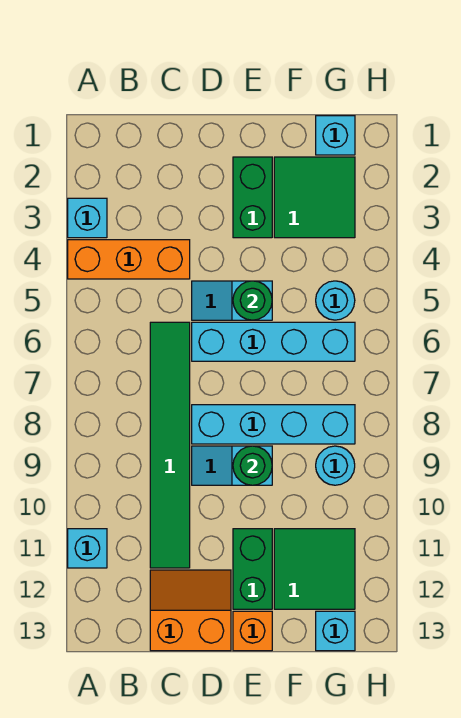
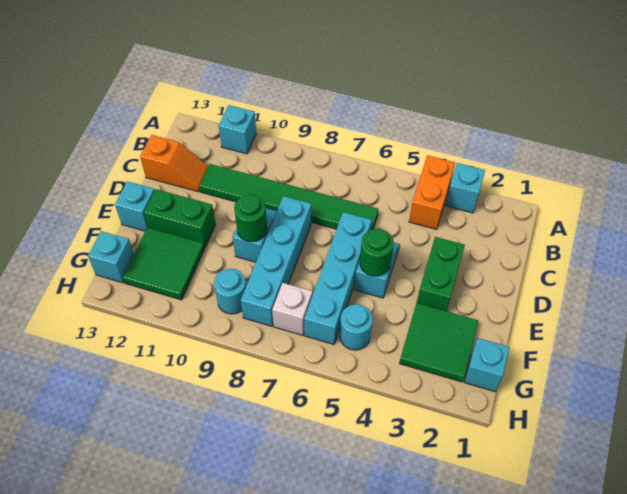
orange 1x3 brick [68,240,190,279] -> orange 1x2 brick [409,155,455,229]
orange 2x2 slope [150,570,231,651] -> orange 1x2 slope [140,135,208,192]
green 1x2 brick [233,157,272,238] -> green 1x2 brick turned to [417,237,465,311]
orange 1x1 brick [233,611,272,651] -> cyan 1x1 brick [115,181,155,231]
none -> white 1x1 brick [272,283,313,335]

